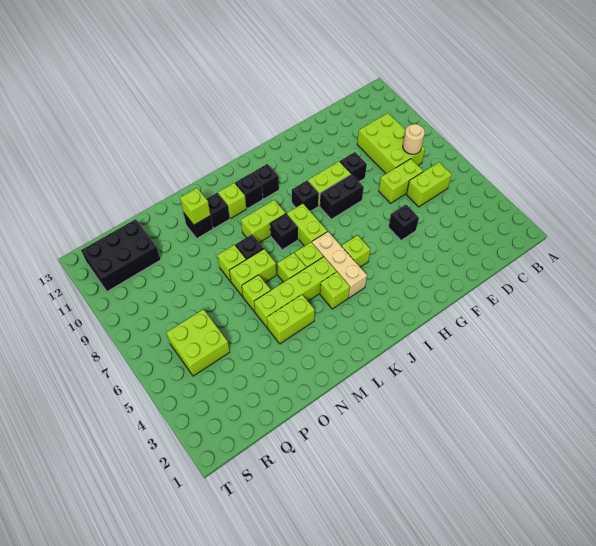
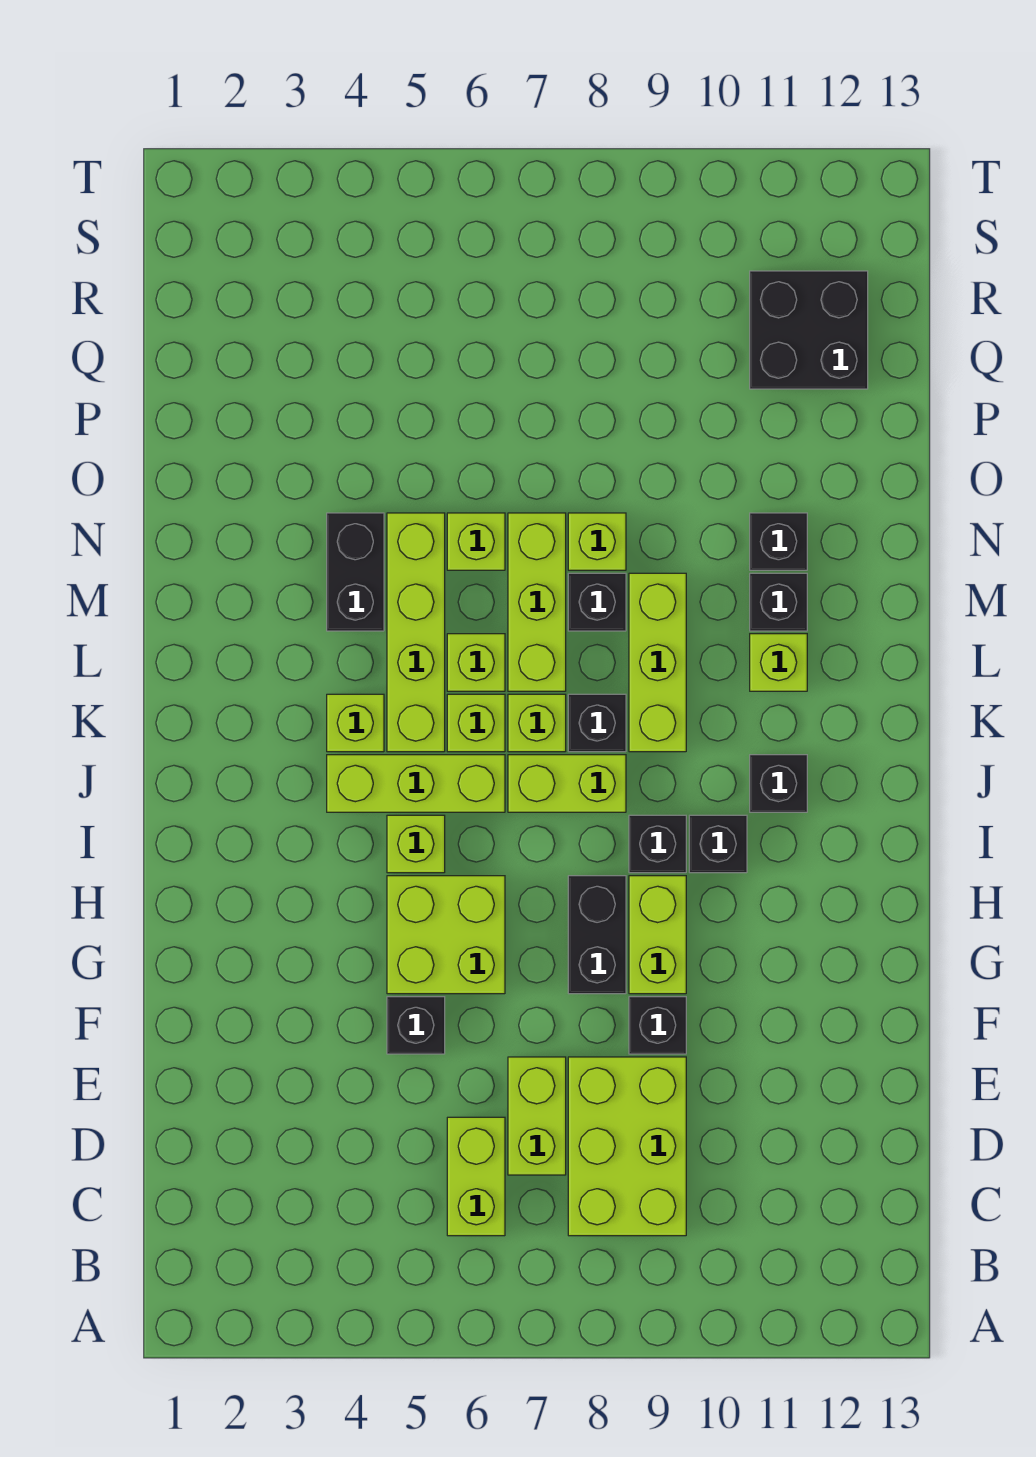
lime 2x3 brick [357,113,425,174] -> lime 2x3 brick turned to [568,1057,686,1236]
tan 1x1 round brick [403,124,425,154] -> none
tan 1x3 brick [312,232,367,298] -> lime 1x3 brick [327,755,505,812]
lime 1x2 brick [241,200,286,243] -> lime 1x3 brick [629,573,686,752]
black 1x1 brick [235,173,263,209] -> black 1x1 brick moved to [689,815,747,873]
lime 1x2 brick [267,295,315,344] -> black 1x2 brick [327,513,384,631]
lime 1x2 brick [229,249,276,297] -> lime 1x3 brick [508,513,566,691]
lime 1x1 brick [180,188,211,225] -> lime 1x1 brick moved to [508,694,566,752]
lime 2x2 brick [166,309,230,376] -> lime 2x2 brick moved to [387,876,505,994]
black 2x3 brick [81,219,161,291] -> black 2x2 brick [750,271,868,389]

